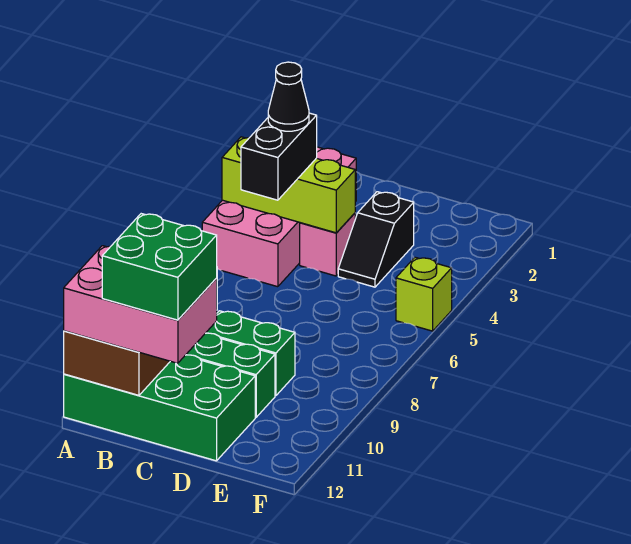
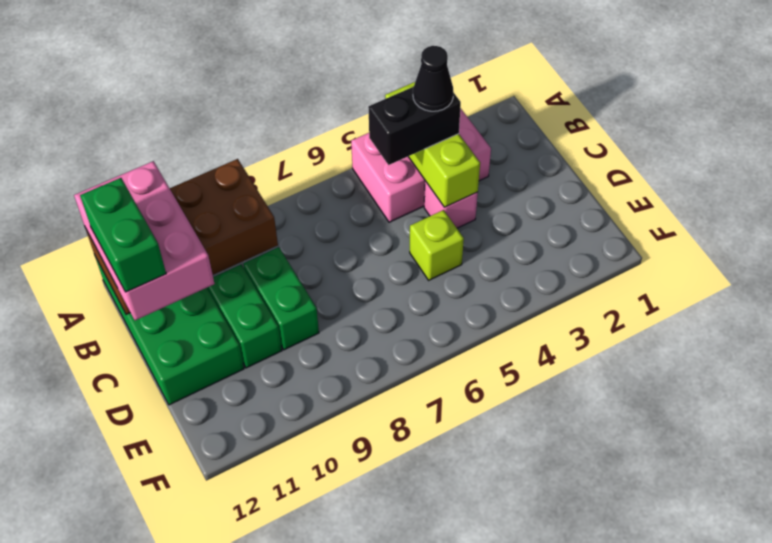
pink 2x4 brick [202,147,356,287] -> pink 2x3 brick [351,108,491,222]
green 2x2 brick [102,214,217,320] -> green 1x2 brick [80,178,166,292]
black 1x2 slope [338,192,414,287] -> none
lime 1x1 brick [396,257,452,331] -> lime 1x1 brick moved to [410,210,464,280]

